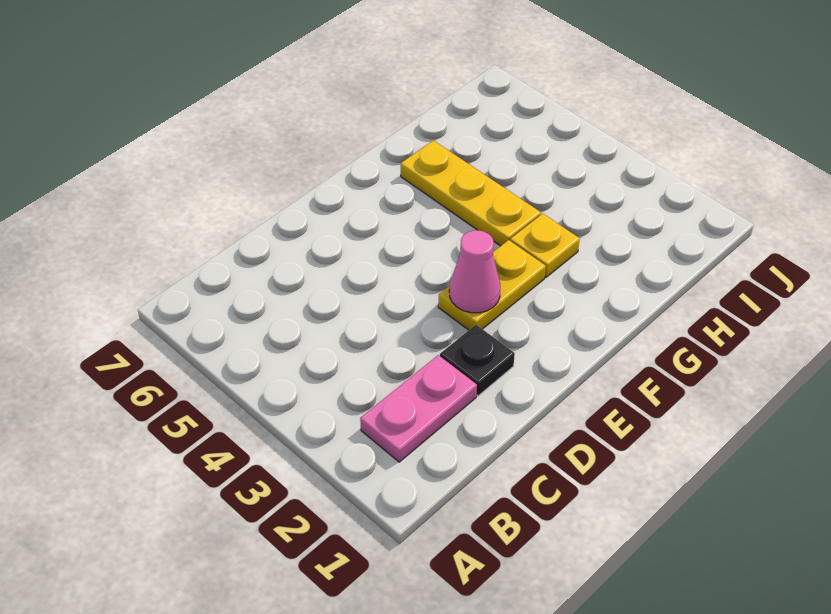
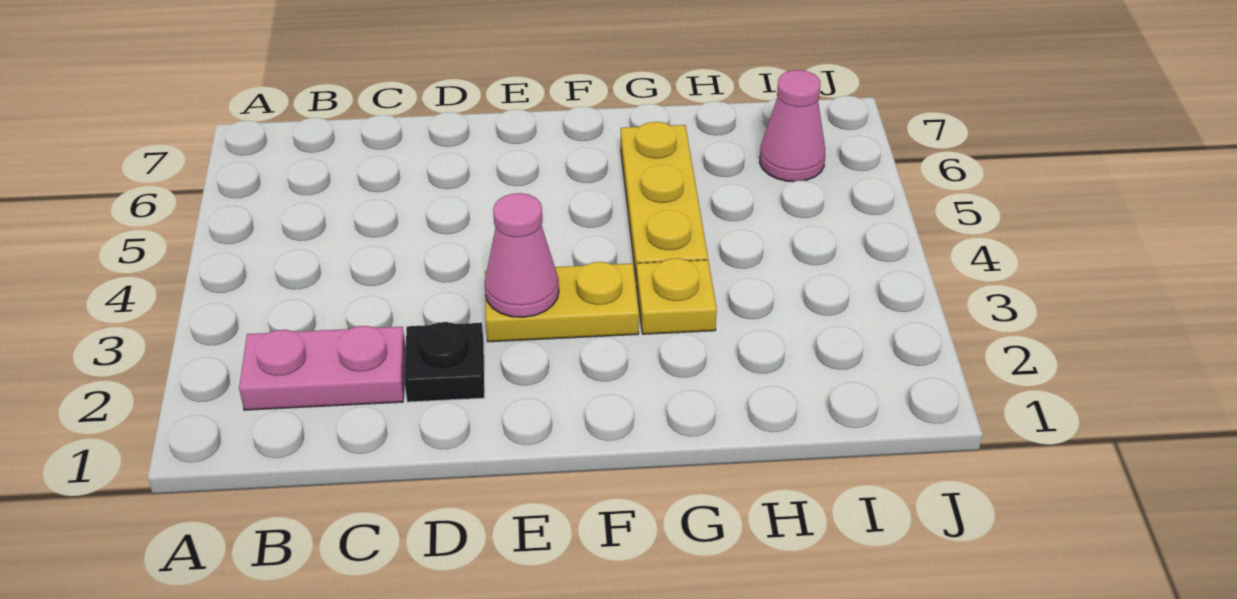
none -> pink 1x1 cone [760,70,825,182]

